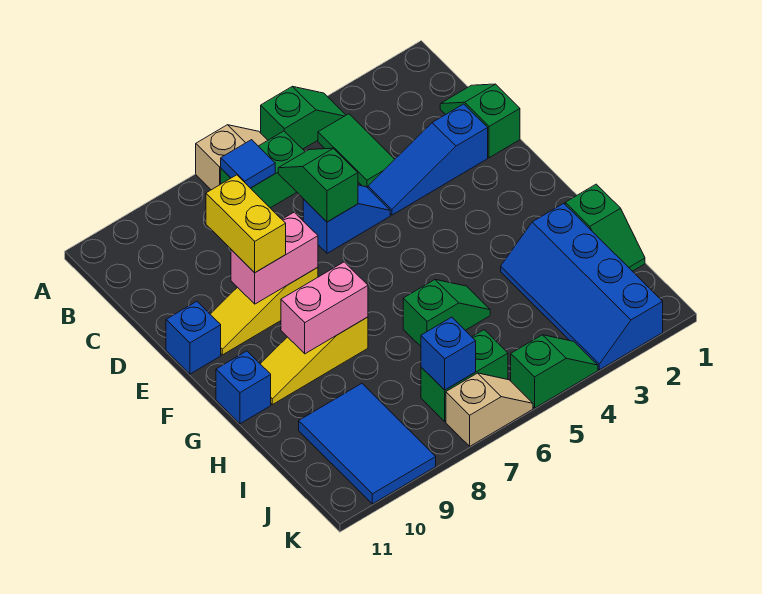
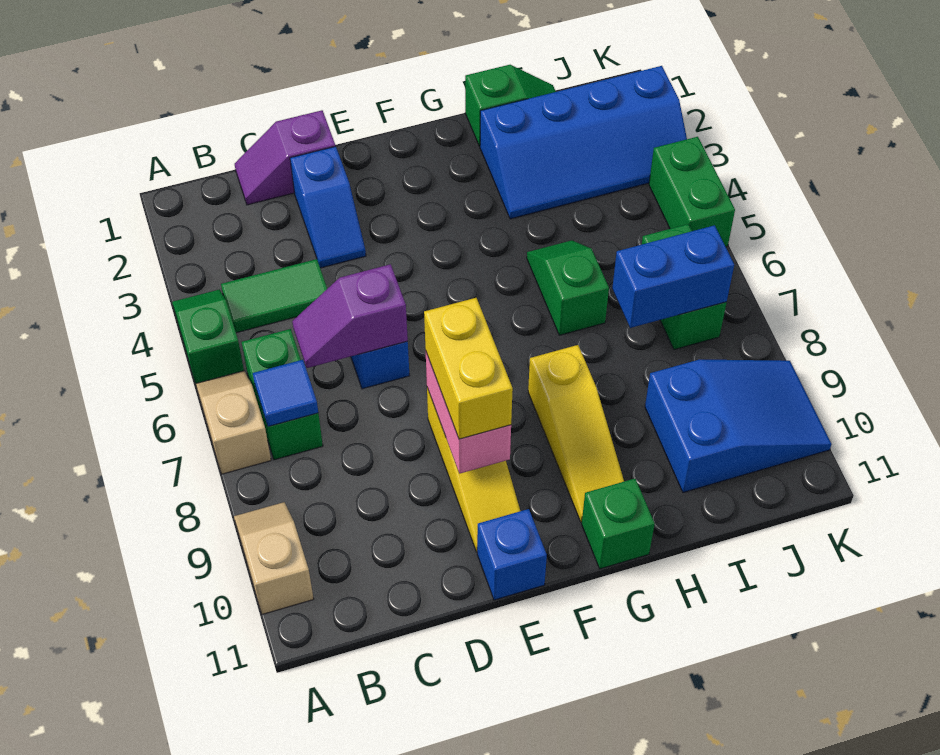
green 1x2 slope [440,84,520,158] -> purple 1x2 slope [235,110,335,205]
green 1x2 slope [278,148,358,222] -> purple 1x2 slope [292,264,408,368]
blue 1x3 slope [368,104,488,215] -> blue 1x2 slope [290,146,366,268]
yellow 1x2 brick [206,175,286,273] -> yellow 1x2 brick turned to [424,298,513,439]
pink 1x2 brick [281,262,368,354] -> none
blue 1x1 brick [216,351,271,424] -> green 1x1 brick [582,479,655,569]
blue 2x3 tile [299,383,436,504] -> blue 2x3 slope [645,360,832,492]
blue 1x1 brick [421,317,476,390] -> blue 1x2 brick [612,225,734,328]
green 1x2 slope [511,335,598,408] -> green 1x2 brick [649,137,735,247]
tan 1x2 slope [446,373,533,446] -> tan 1x2 slope moved to [234,502,314,614]

